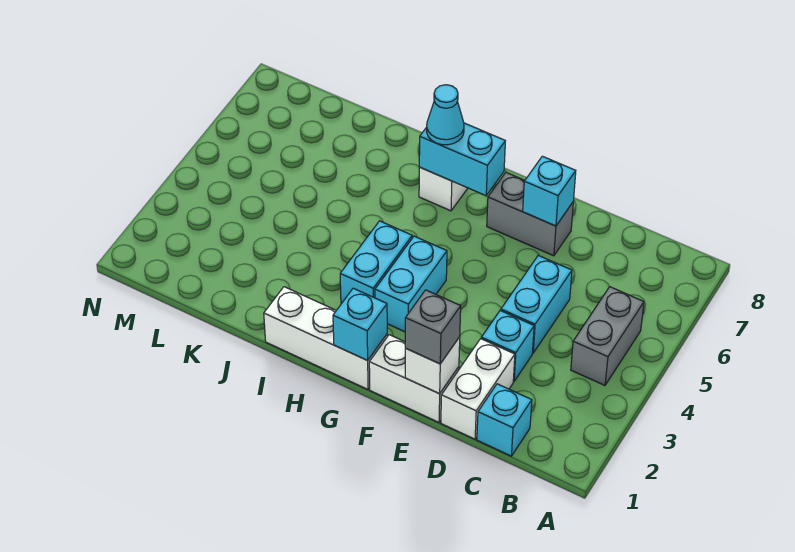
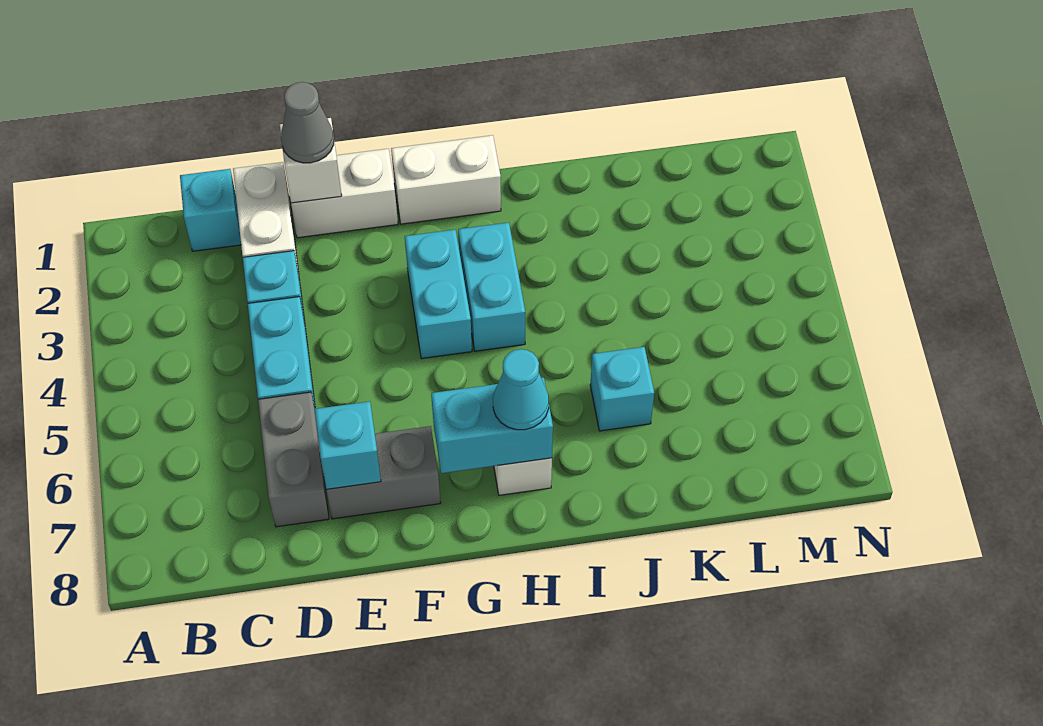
grey 1x2 brick [571,287,644,385] -> grey 1x2 brick moved to [258,392,329,527]
grey 1x1 brick [405,290,461,364] -> grey 1x1 cone [281,82,334,163]
white 1x3 brick [264,287,387,389] -> white 1x2 brick [391,135,501,224]
cyan 1x1 brick [333,288,387,360] -> cyan 1x1 brick moved to [590,347,654,431]

